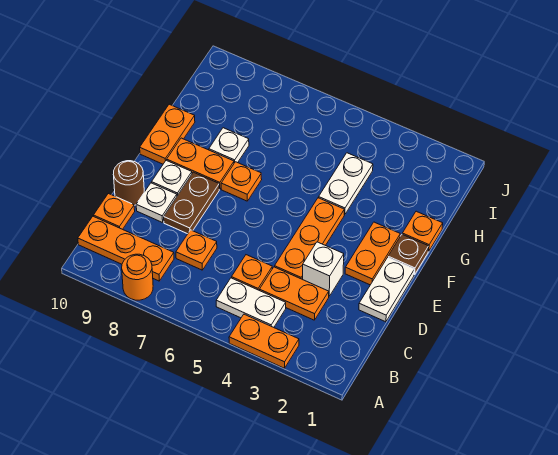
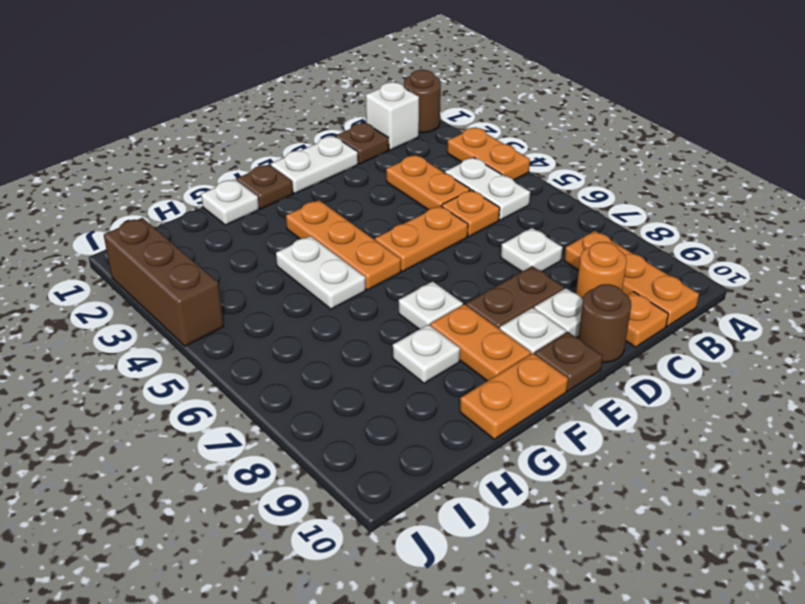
none -> brown 1x1 round brick [404,70,441,133]
orange 1x1 round brick [122,254,153,300] -> orange 1x1 round brick moved to [576,242,627,299]
none -> brown 1x1 plate [336,123,389,164]
orange 1x1 plate [176,230,217,270] -> white 1x1 plate [501,228,563,272]
white 1x1 brick [303,242,344,296] -> white 1x1 brick moved to [366,82,419,150]
orange 1x3 plate [275,198,344,279] -> orange 1x3 plate turned to [286,200,401,290]
orange 1x2 plate [345,222,400,285] -> orange 1x2 plate moved to [375,206,468,271]
none -> brown 1x1 plate [535,332,603,391]
orange 1x1 plate [221,162,262,201] -> white 1x1 plate [399,281,463,329]
orange 1x1 plate [402,211,443,251] -> white 1x1 plate [201,179,259,225]
white 1x2 plate [319,153,373,215] -> white 1x2 plate turned to [276,236,366,309]
none -> brown 1x3 brick [104,218,224,346]

